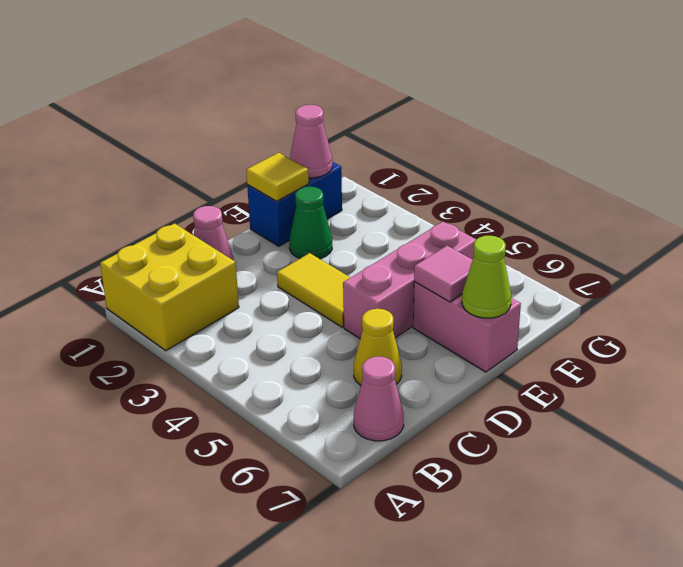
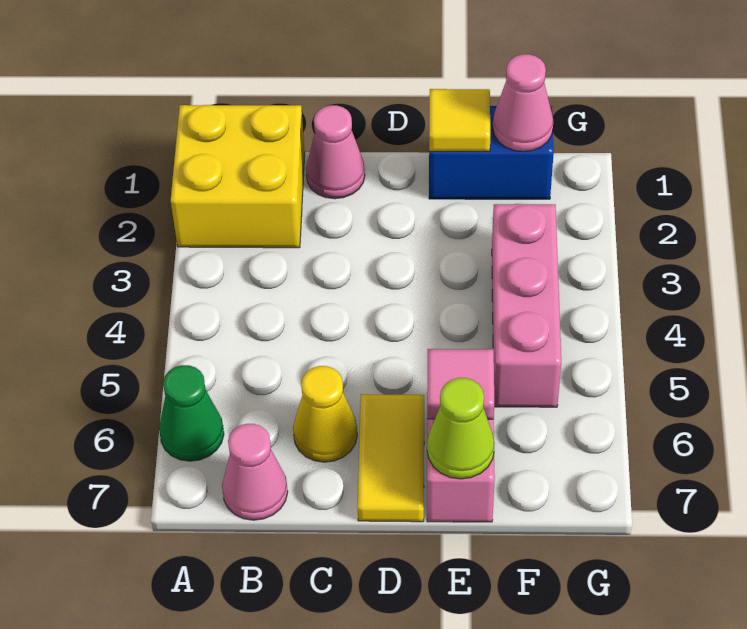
yellow 1x2 tile [277,253,350,327] -> yellow 1x2 tile moved to [358,394,424,522]
pink 1x3 brick [343,222,476,338] -> pink 1x3 brick turned to [492,204,561,407]
green 1x1 cone [289,187,332,259] -> green 1x1 cone moved to [159,365,224,461]

